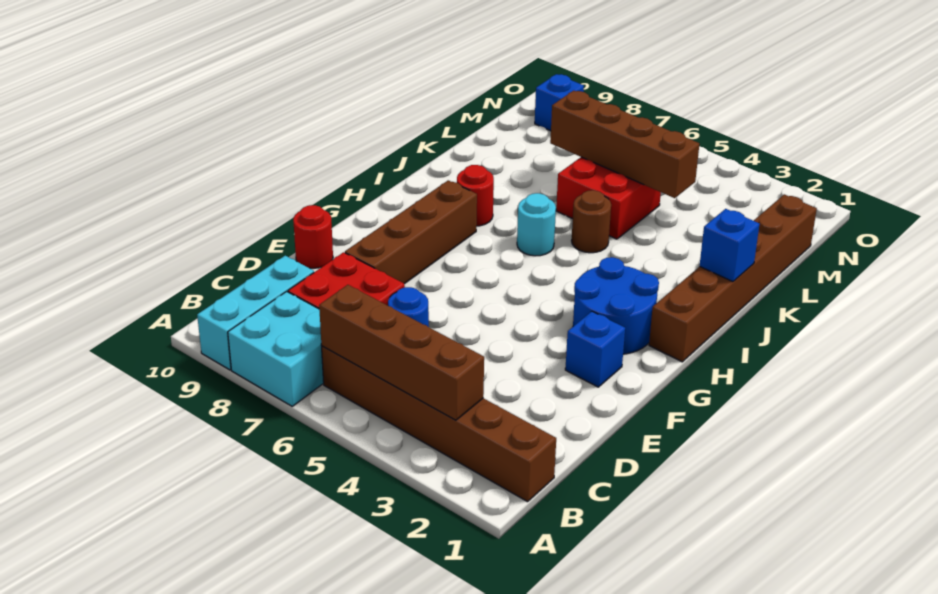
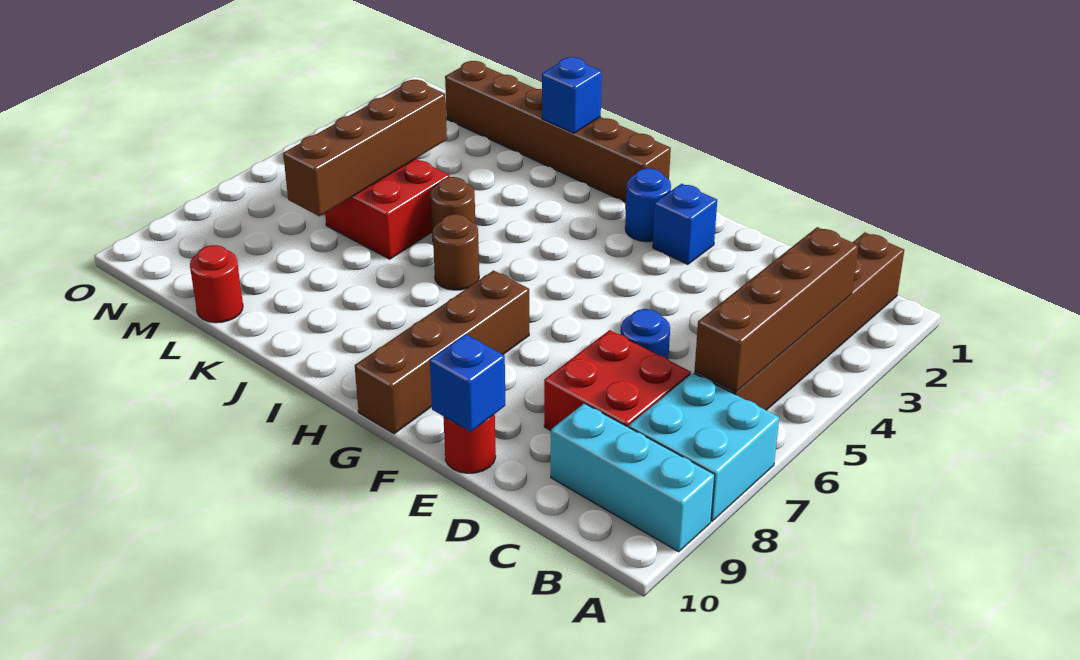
brown 1x4 brick [345,180,477,284] -> brown 1x4 brick turned to [355,271,529,434]
blue 2x2 round brick [573,257,659,354] -> blue 1x1 round brick [625,168,671,242]
cyan 1x1 round brick [517,193,556,256] -> brown 1x1 round brick [433,214,479,290]
red 1x1 round brick [457,165,494,226] -> red 1x1 round brick moved to [190,245,243,323]
blue 1x1 brick [535,74,584,131] -> blue 1x1 brick moved to [430,334,505,432]

